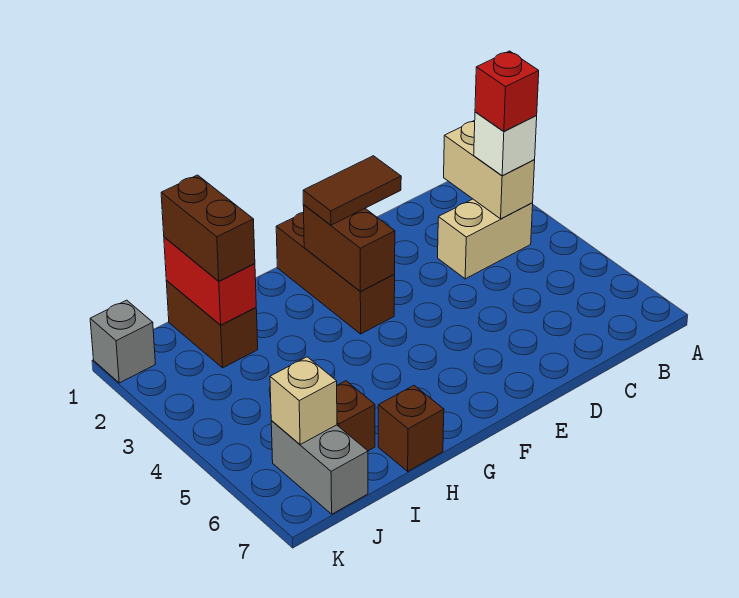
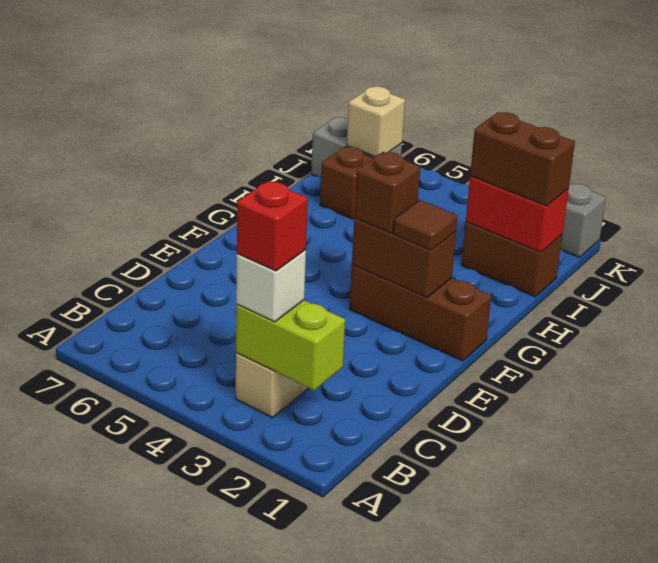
tan 1x2 brick [444,121,535,219] -> lime 1x2 brick [236,300,345,390]
brown 1x2 tile [303,156,401,225] -> brown 1x1 tile [393,200,458,250]
brown 1x1 brick [378,386,444,471] -> brown 1x1 brick moved to [354,152,420,233]

